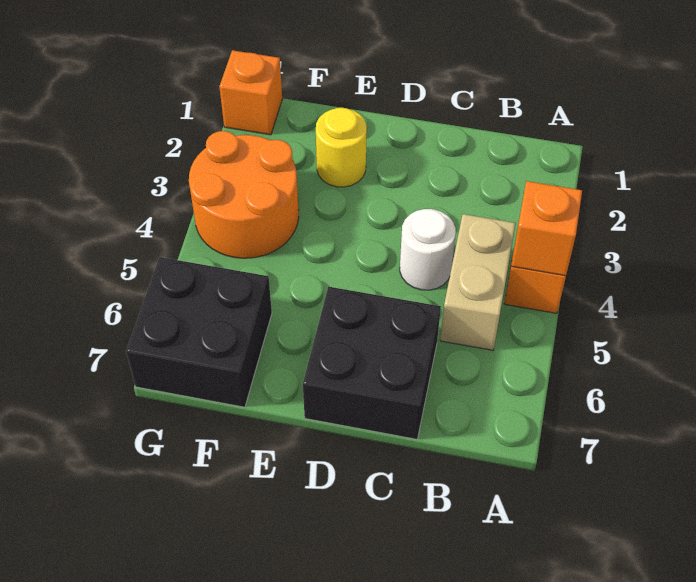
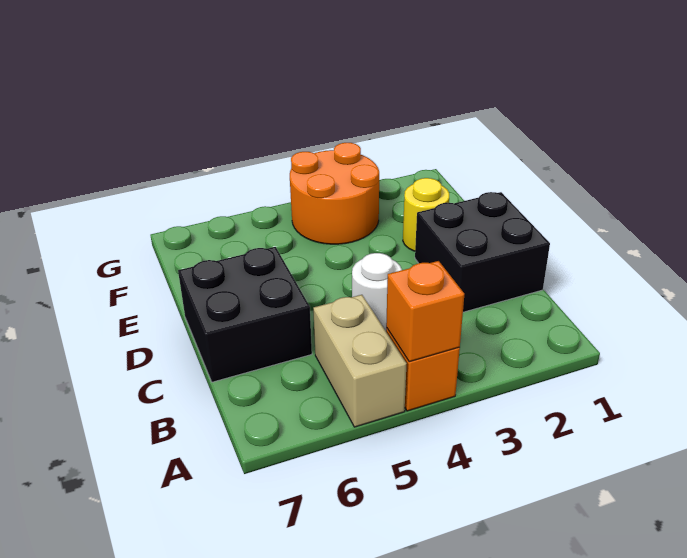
tan 1x2 brick [440,214,516,350] -> tan 1x2 brick turned to [313,295,407,427]
black 2x2 brick [126,257,272,407] -> black 2x2 brick moved to [415,192,550,312]
orange 1x1 brick [219,50,282,135] -> none

